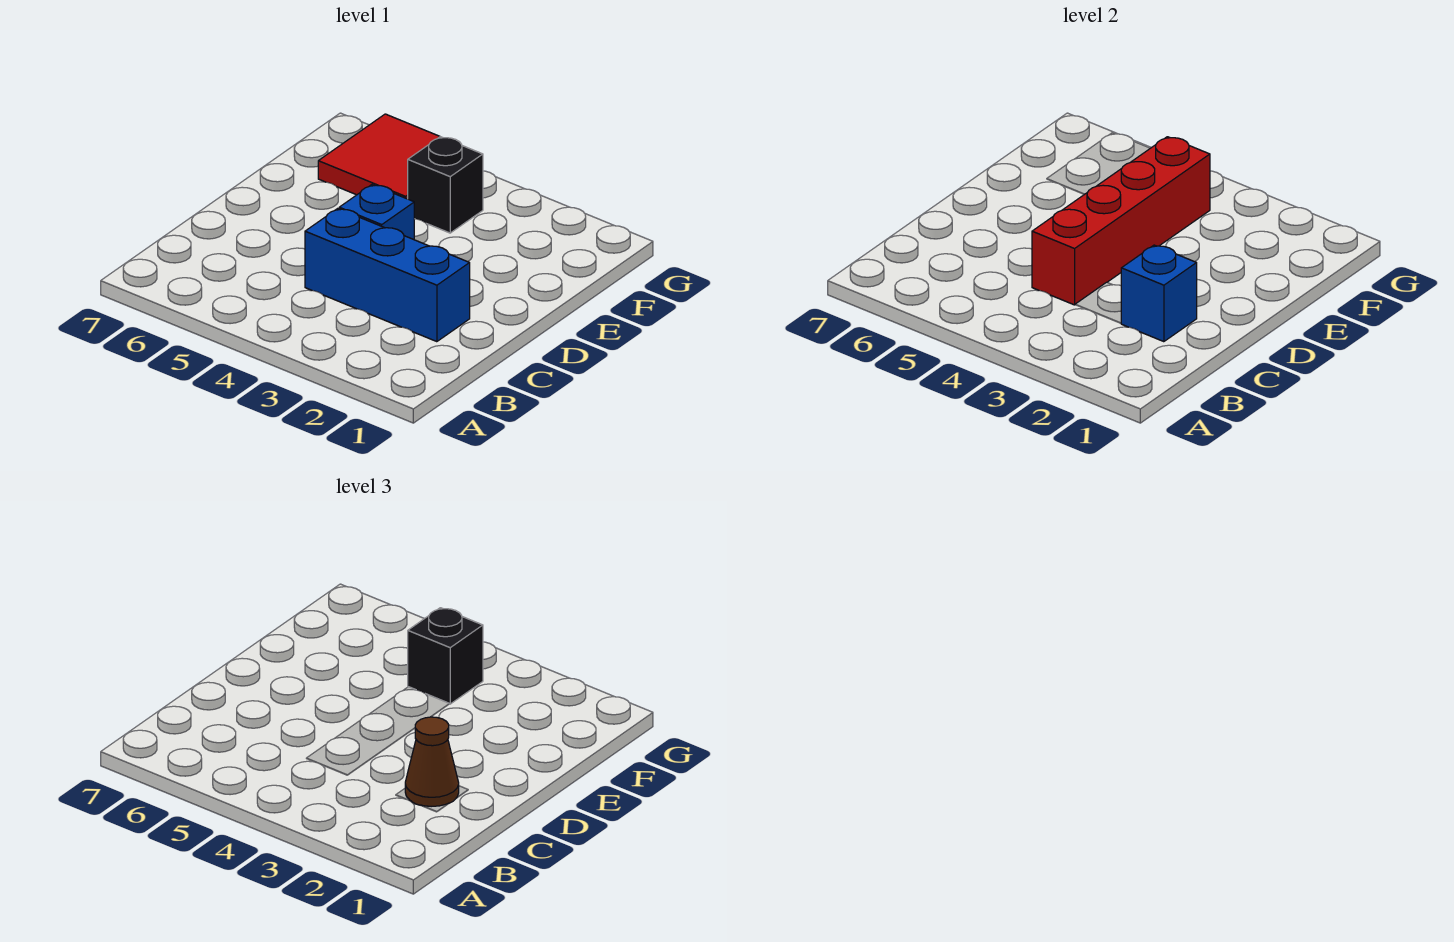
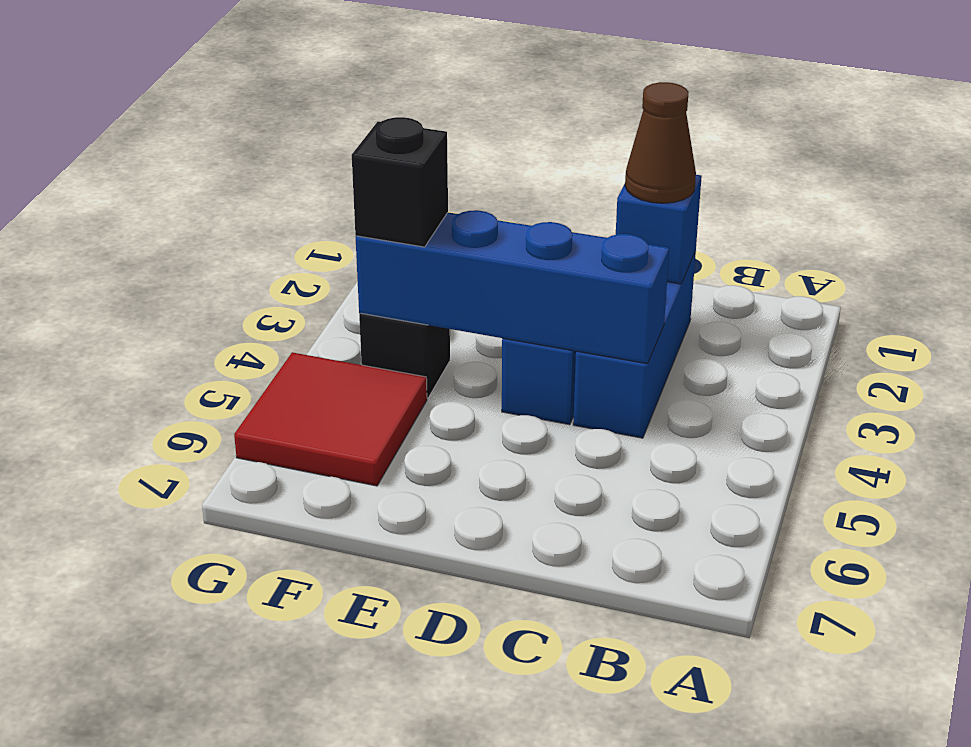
red 1x4 brick [1032,137,1210,305] -> blue 1x4 brick [356,210,669,364]

